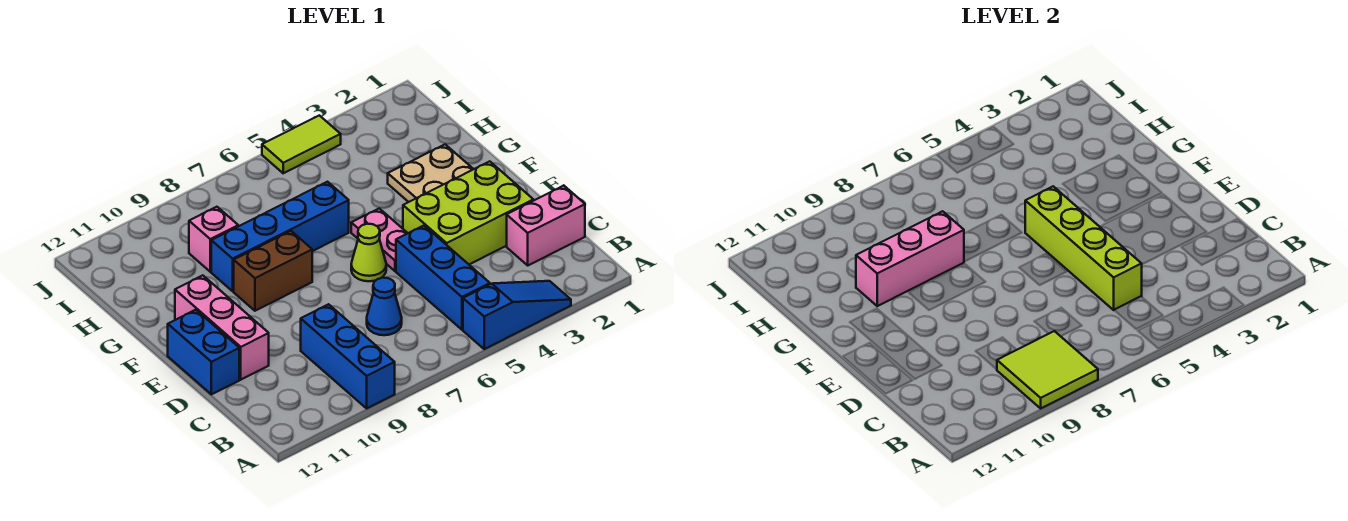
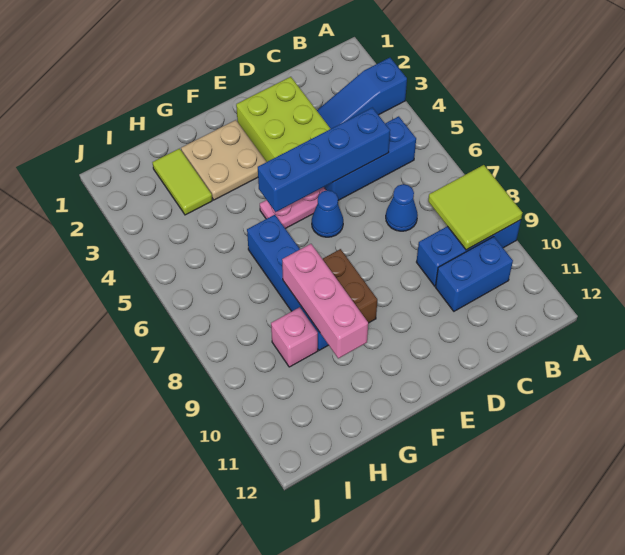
blue 1x3 slope [463,281,571,349] -> blue 1x3 slope turned to [317,58,407,129]
pink 1x2 brick [507,186,585,265] -> none
lime 1x4 brick [1025,186,1142,310] -> blue 1x4 brick [258,108,390,212]
pink 1x3 brick [175,275,269,380] -> none
blue 1x2 brick [168,310,239,394] -> blue 1x2 brick moved to [435,237,513,311]
lime 1x1 cone [351,224,386,281] -> blue 1x1 cone [312,190,343,237]
lime 1x2 tile [262,115,341,173] -> lime 1x2 tile moved to [152,149,212,215]

